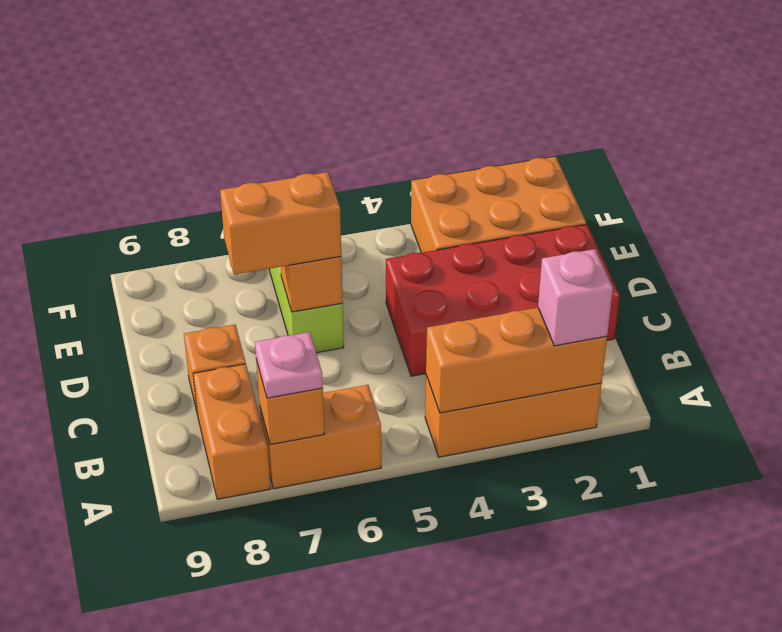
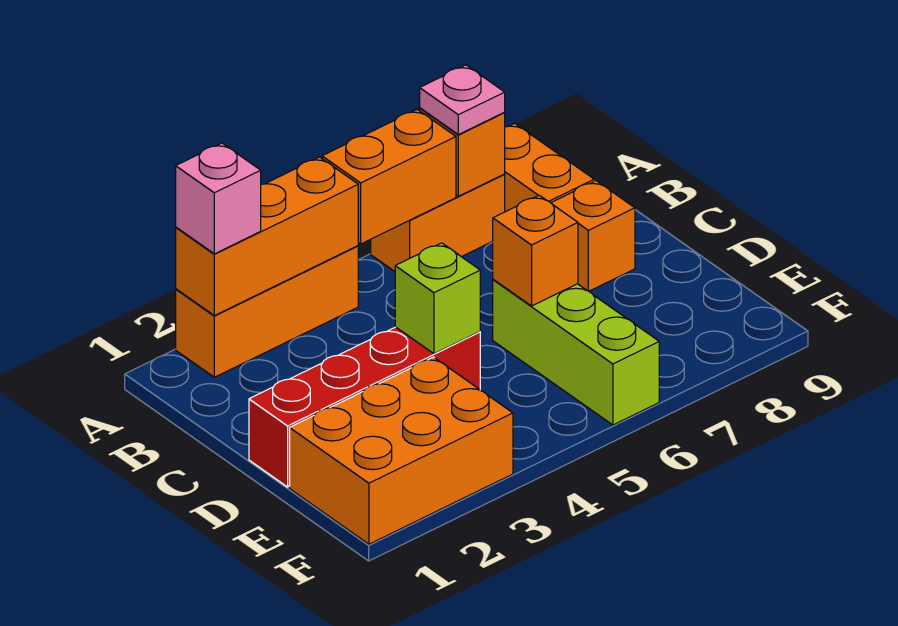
red 2x4 brick [386,224,620,376] -> red 1x4 brick [249,327,480,487]
none -> lime 1x1 brick [395,243,480,354]
orange 1x2 brick [220,172,341,275] -> orange 1x2 brick moved to [322,109,456,244]

